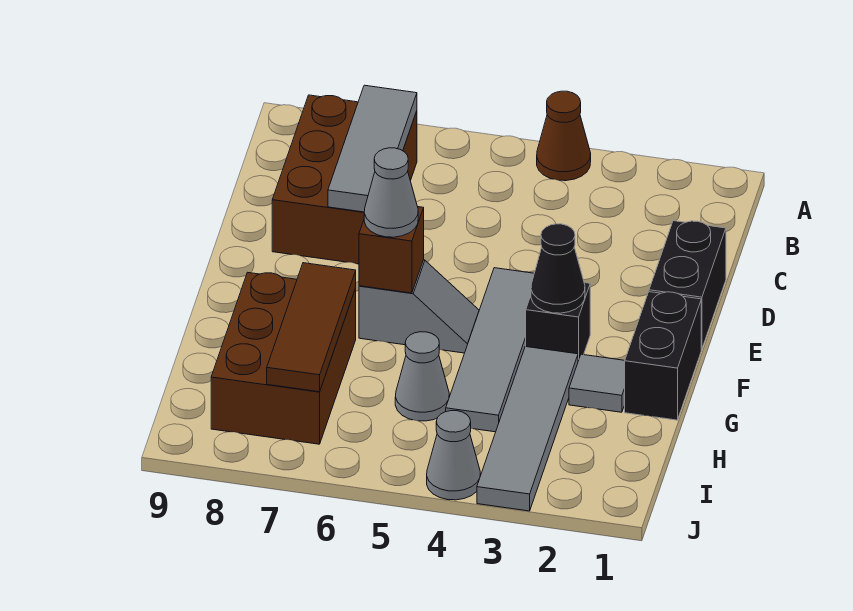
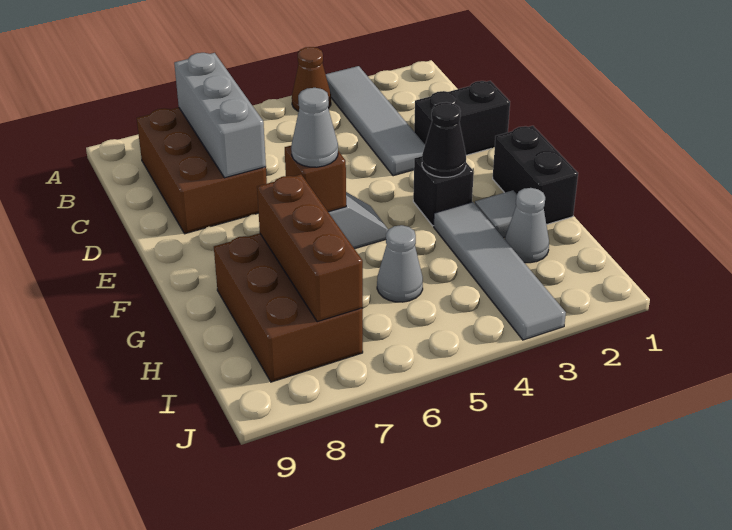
grey 1x3 tile [328,85,417,212] -> grey 1x3 brick [174,53,266,178]
black 1x2 brick [649,221,726,349] -> black 1x2 brick turned to [414,81,510,155]
grey 1x4 tile [446,268,534,432] -> grey 1x4 tile moved to [326,66,425,176]
brown 1x3 tile [267,263,356,392] -> brown 1x3 brick [257,174,363,322]
grey 1x1 cone [427,411,480,500] -> grey 1x1 cone moved to [505,188,549,263]

